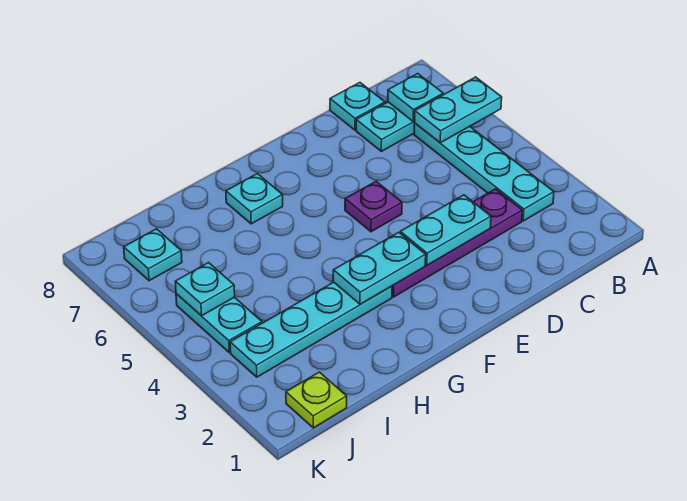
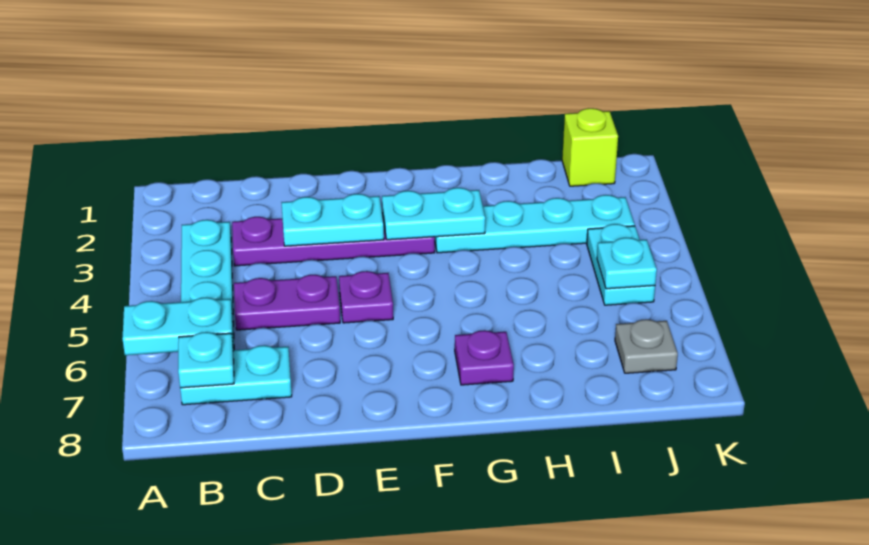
none -> purple 1x2 plate [234,275,340,330]
cyan 1x1 plate [330,83,385,130] -> none
cyan 1x1 plate [226,174,283,224] -> purple 1x1 plate [455,330,514,385]
lime 1x1 plate [286,372,347,428] -> lime 1x1 brick [562,108,618,186]
cyan 1x1 plate [124,229,182,281] -> grey 1x1 plate [615,319,678,373]

